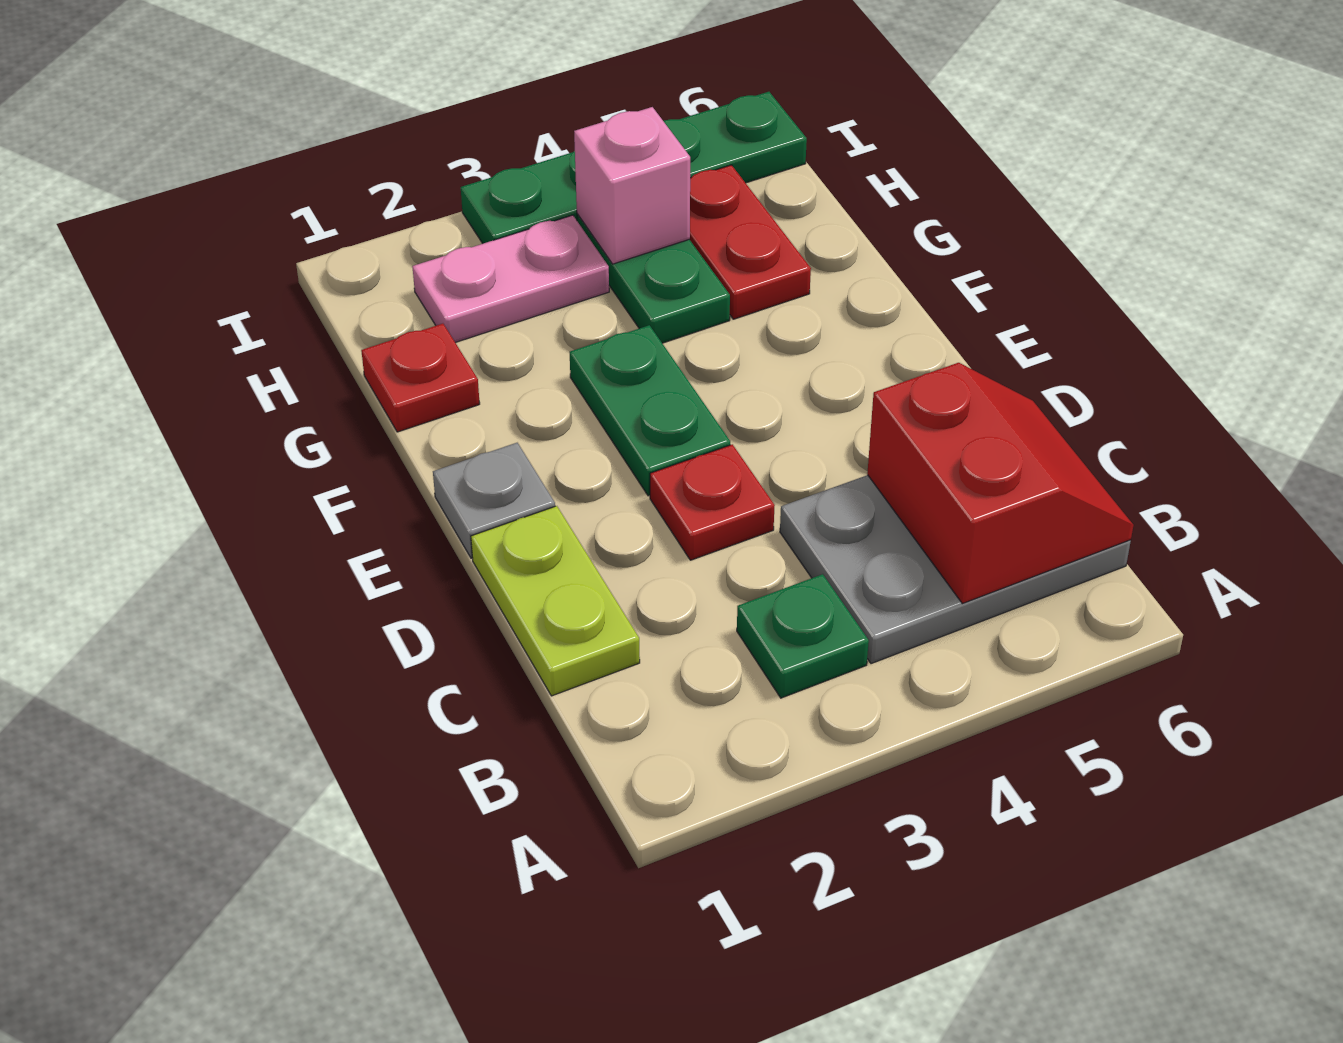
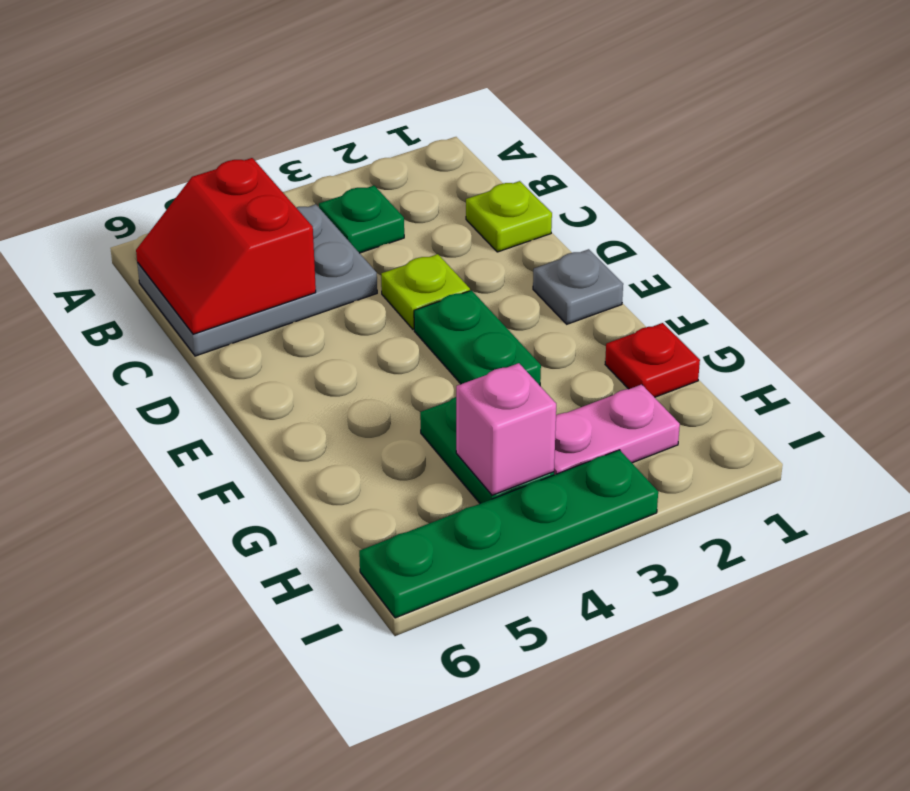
lime 1x2 plate [471,506,640,696] -> lime 1x1 plate [466,181,552,252]
red 1x1 plate [650,444,775,560] -> lime 1x1 plate [381,254,470,329]
red 1x2 plate [689,165,811,319] -> none

